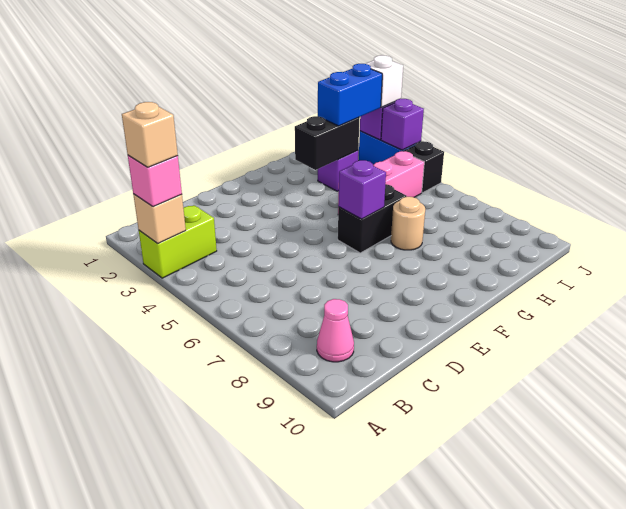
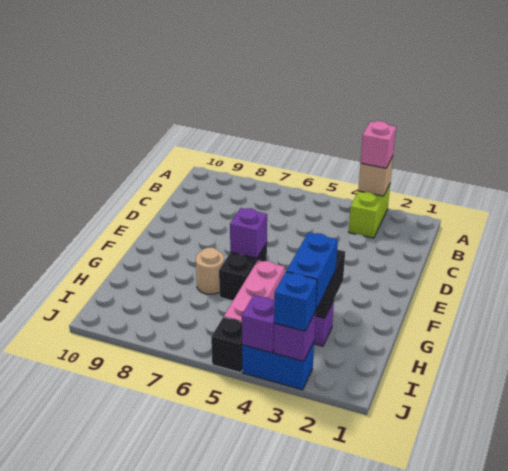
tan 1x1 brick [122,102,178,167] -> none
pink 1x1 cone [317,299,354,362] -> none
white 1x1 brick [366,55,403,107] -> blue 1x1 brick [274,272,317,331]

